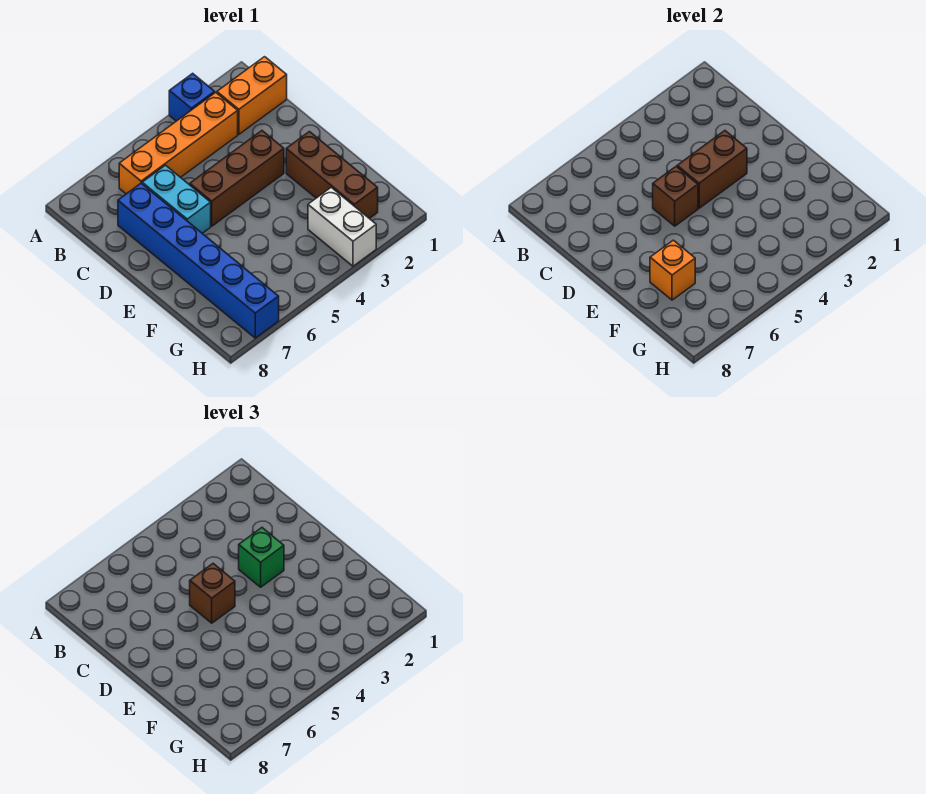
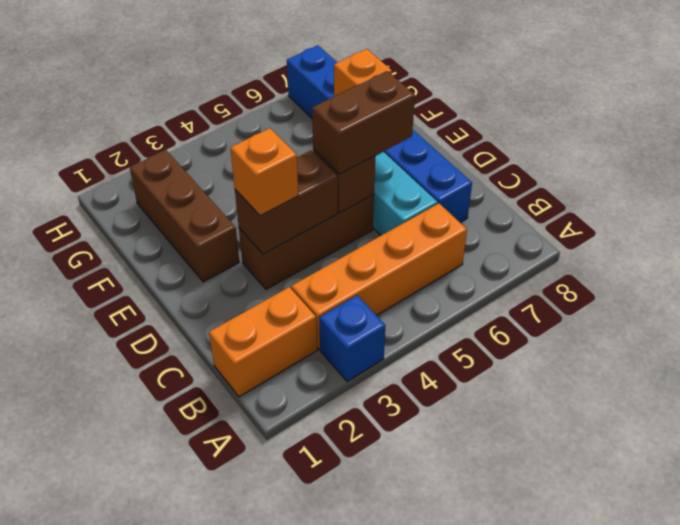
green 1x1 brick [239,528,284,587] -> orange 1x1 brick [230,128,298,216]
brown 1x1 brick [190,564,235,623] -> brown 1x2 brick [312,71,415,174]
white 1x2 brick [308,187,376,266] -> none

